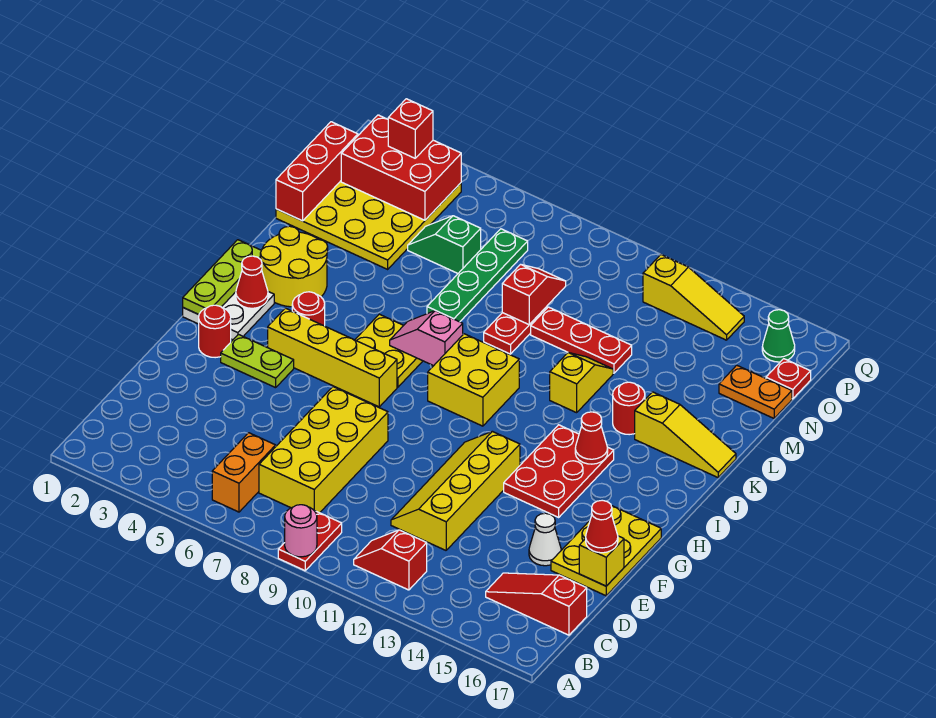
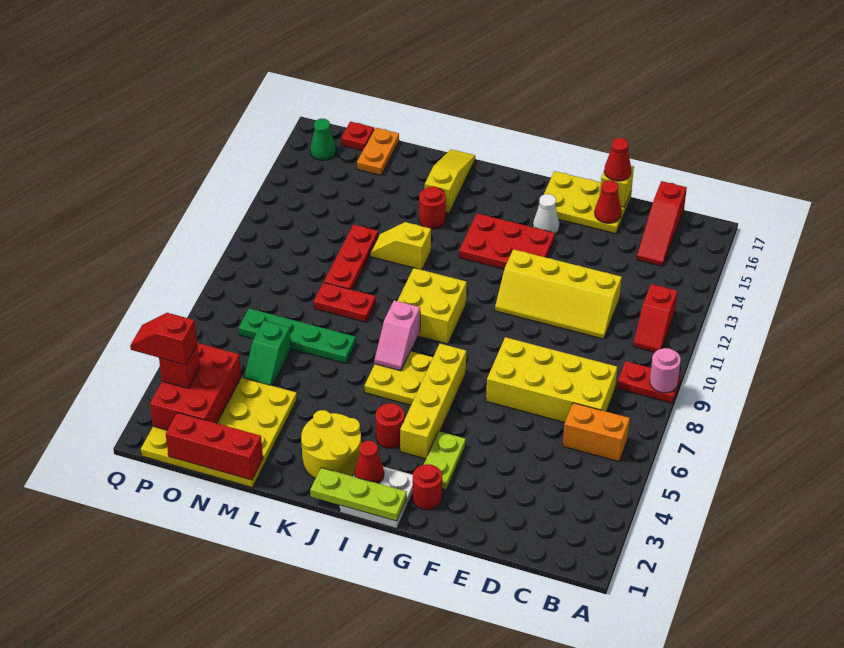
white 1x1 cone [529,513,561,566] -> white 1x1 cone moved to [533,194,560,234]
red 1x1 cone [575,412,608,464] -> red 1x1 cone moved to [595,181,621,223]
red 1x2 slope [502,264,566,325] -> red 1x2 slope moved to [130,313,197,365]
yellow 1x3 slope [643,255,744,340] -> none

